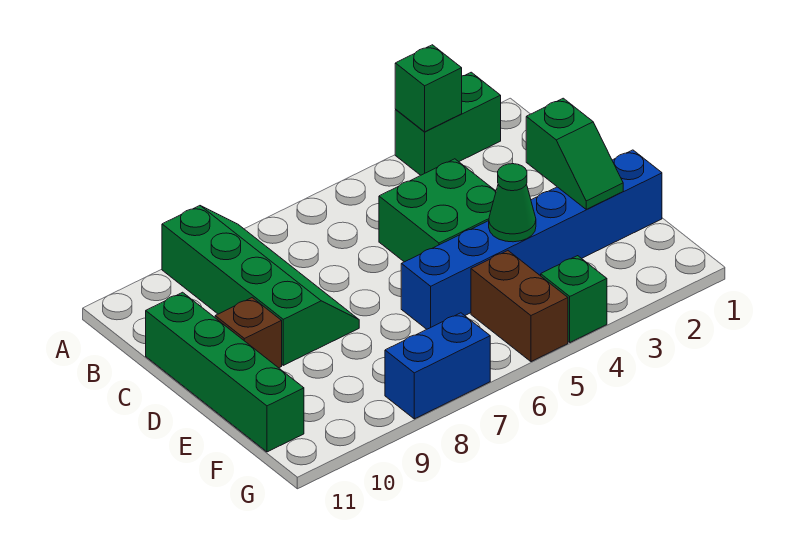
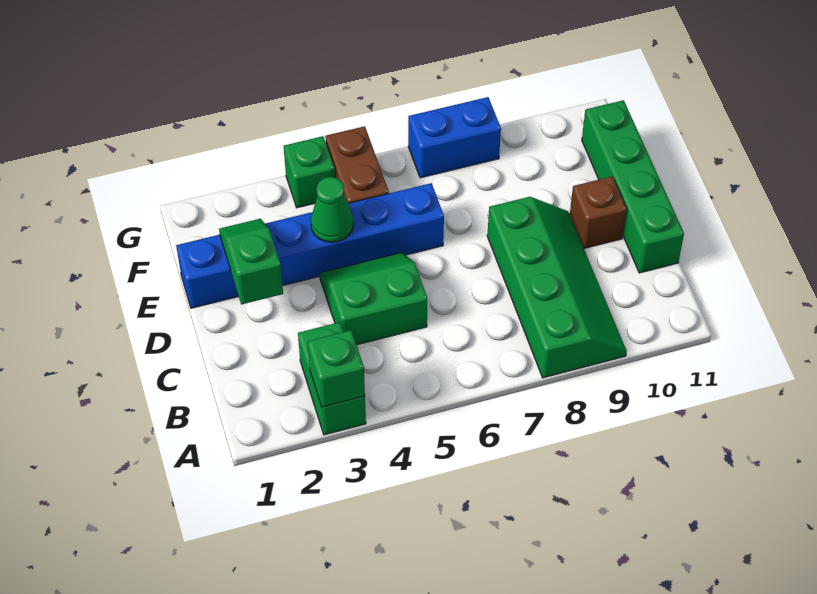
green 1x2 brick [395,72,501,175] -> green 1x2 brick turned to [298,322,366,435]
green 2x4 slope [162,206,359,365] -> green 2x4 slope turned to [487,197,627,378]
green 2x2 brick [379,159,496,262] -> green 2x2 slope [320,253,427,345]

